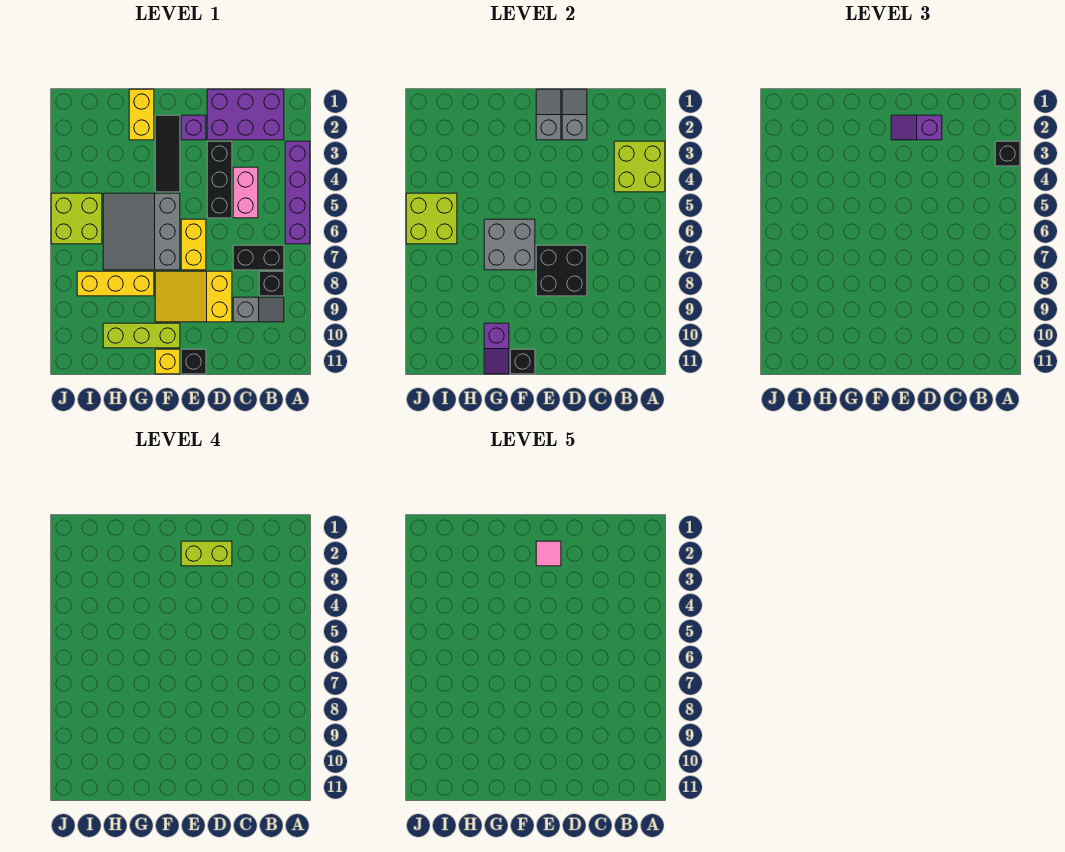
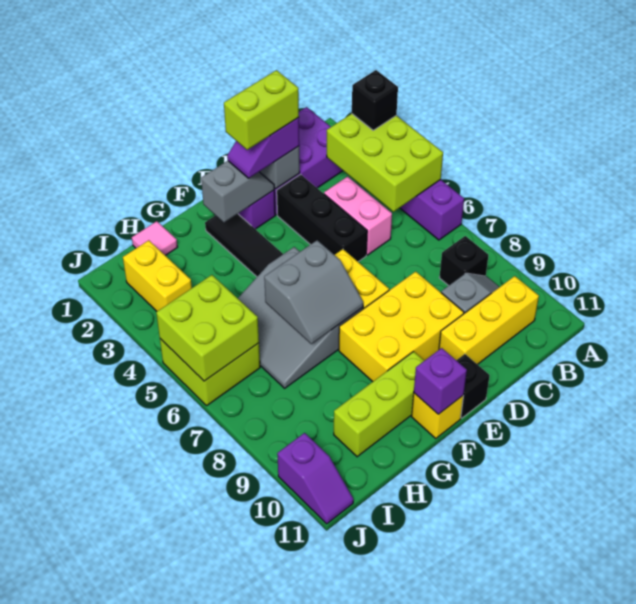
lime 2x2 brick [614,141,665,192] -> lime 2x3 brick [327,114,443,212]
black 1x2 brick [233,245,284,270] -> none
black 2x2 brick [536,245,587,296] -> none
yellow 2x3 slope [155,271,232,322] -> yellow 2x3 brick [339,272,464,382]
grey 1x2 slope [536,89,561,140] -> grey 1x2 slope turned to [201,161,274,222]
pink 1x1 tile [536,541,561,566] -> pink 1x1 tile moved to [132,221,177,255]
grey 2x2 brick [484,219,535,270] -> grey 2x2 slope [264,240,363,344]
black 1x1 brick [510,349,535,374] -> purple 1x1 brick [414,348,467,414]
yellow 1x2 brick [129,89,154,140] -> yellow 1x2 brick moved to [123,240,192,311]
yellow 1x3 brick [77,271,154,296] -> yellow 1x3 brick moved to [439,276,539,364]
purple 1x2 slope [484,323,509,374] -> purple 1x2 slope moved to [277,433,354,524]

